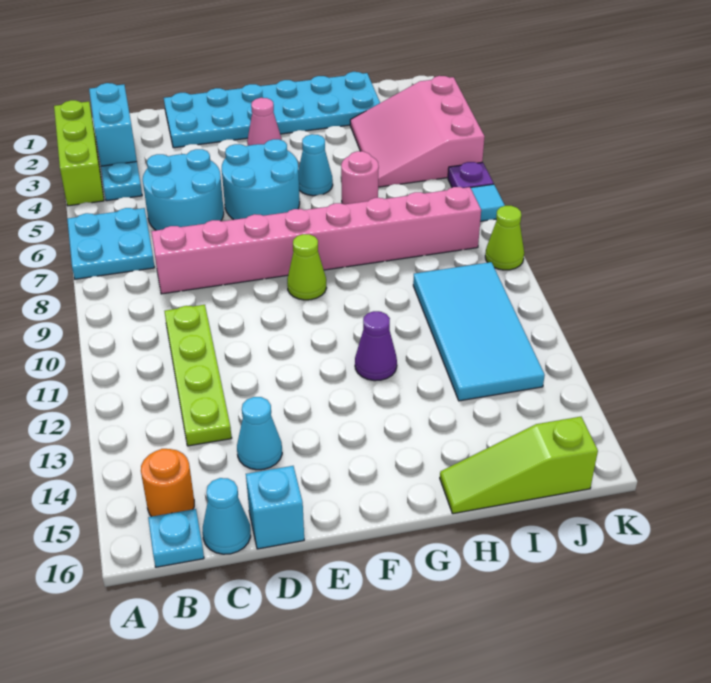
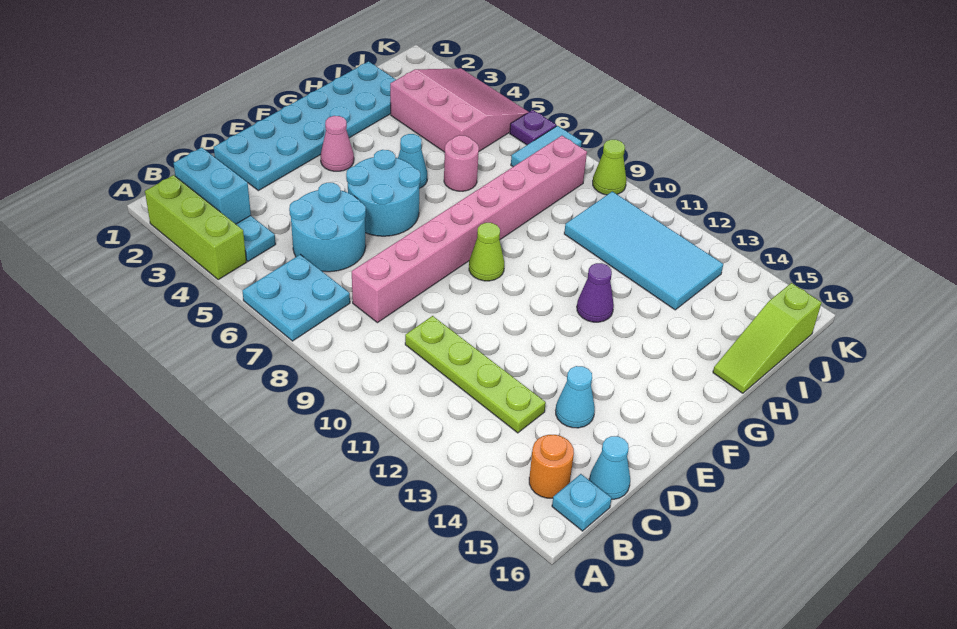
cyan 1x1 brick [246,466,304,549] -> none
pink 3x3 slope [350,76,485,187] -> pink 3x3 slope turned to [390,68,528,152]

